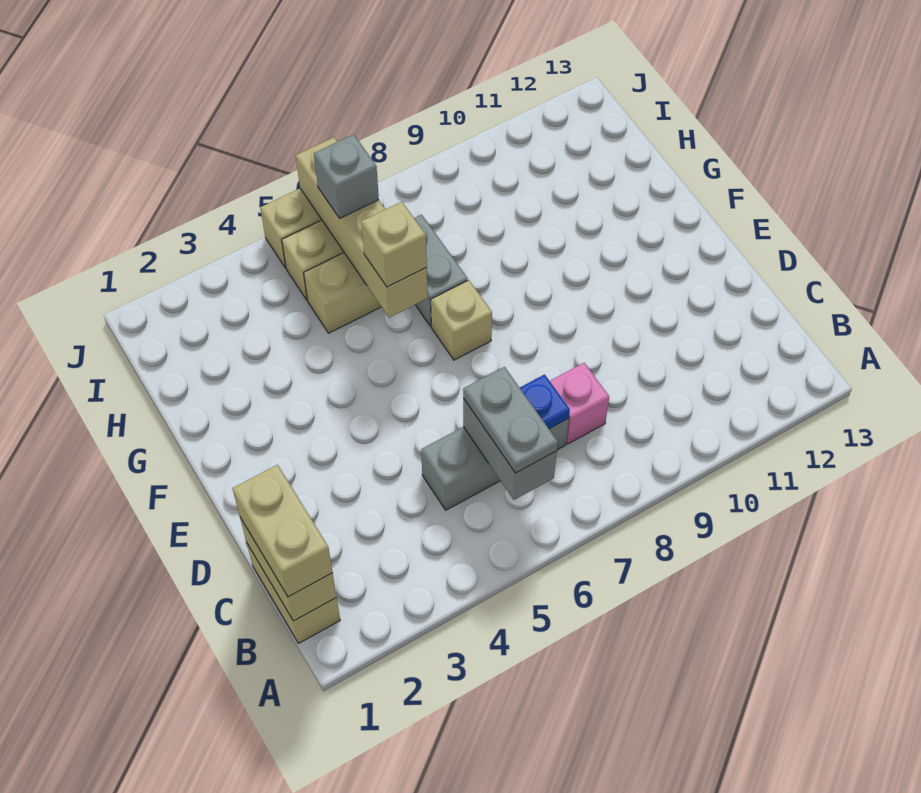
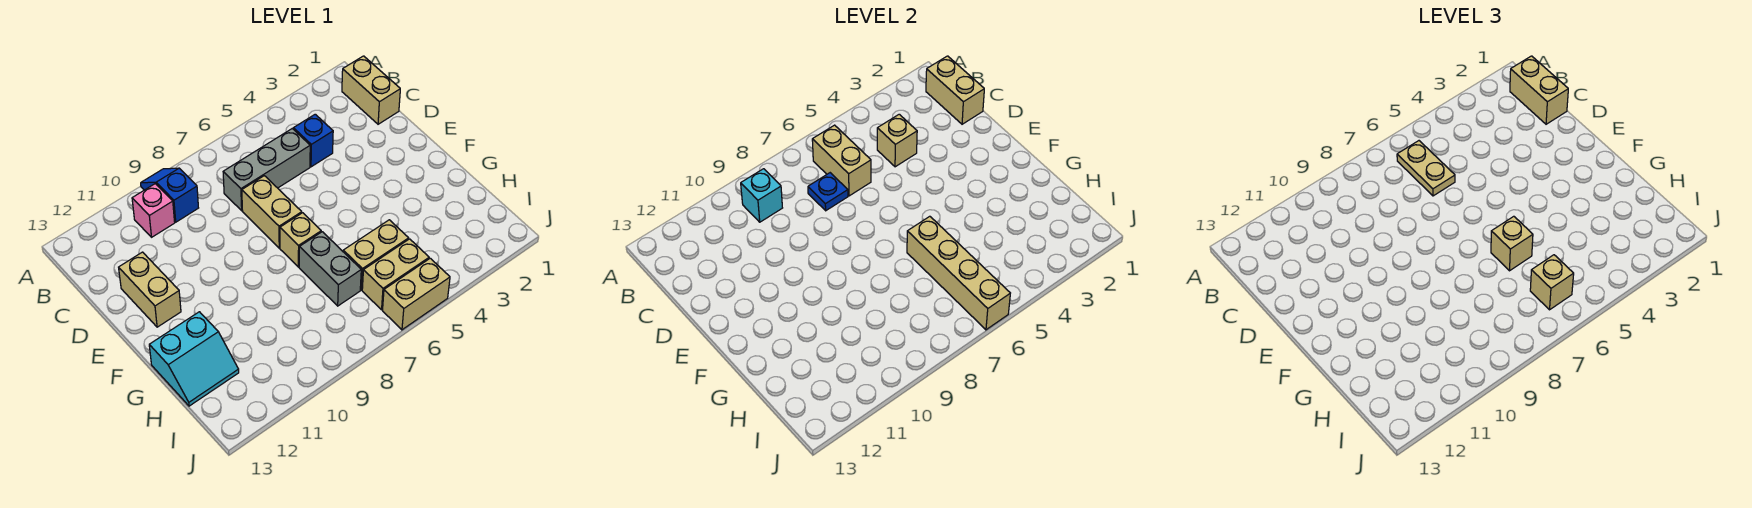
none -> blue 1x2 slope [141,168,198,222]
grey 1x2 brick [463,398,557,500] -> tan 1x2 brick [812,125,871,196]
grey 1x2 plate [463,367,558,473] -> tan 1x2 plate [1397,141,1455,196]
none -> cyan 1x1 brick [741,169,782,222]
none -> blue 1x1 brick [293,114,333,167]
none -> tan 1x1 brick [877,114,917,167]
pink 1x1 brick [550,363,609,444] -> pink 1x1 brick moved to [132,184,175,237]
none -> tan 1x2 brick [242,176,302,248]
none -> tan 1x2 brick [119,252,181,327]
none -> cyan 2x2 slope [149,312,239,406]
grey 1x1 brick [314,134,379,218] -> tan 1x1 brick [1530,255,1574,310]

